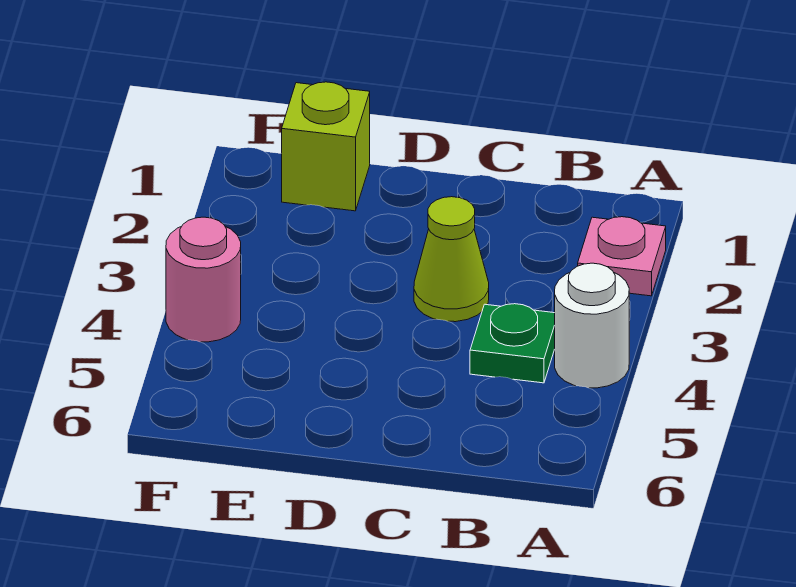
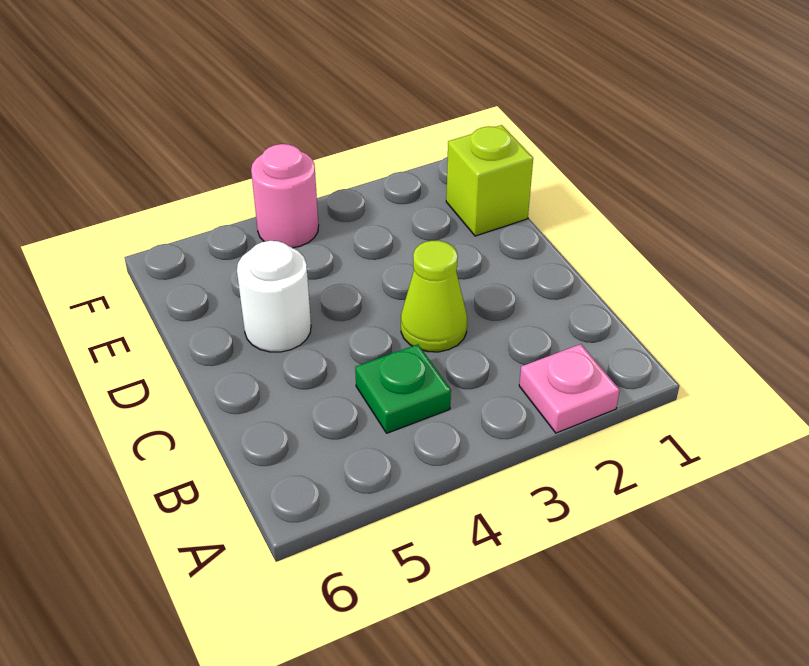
white 1x1 round brick [555,263,629,388] -> white 1x1 round brick moved to [237,241,311,352]

